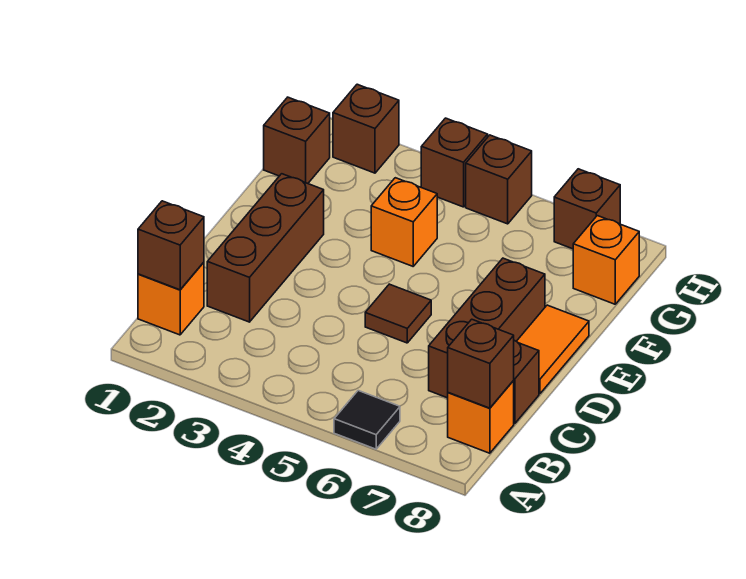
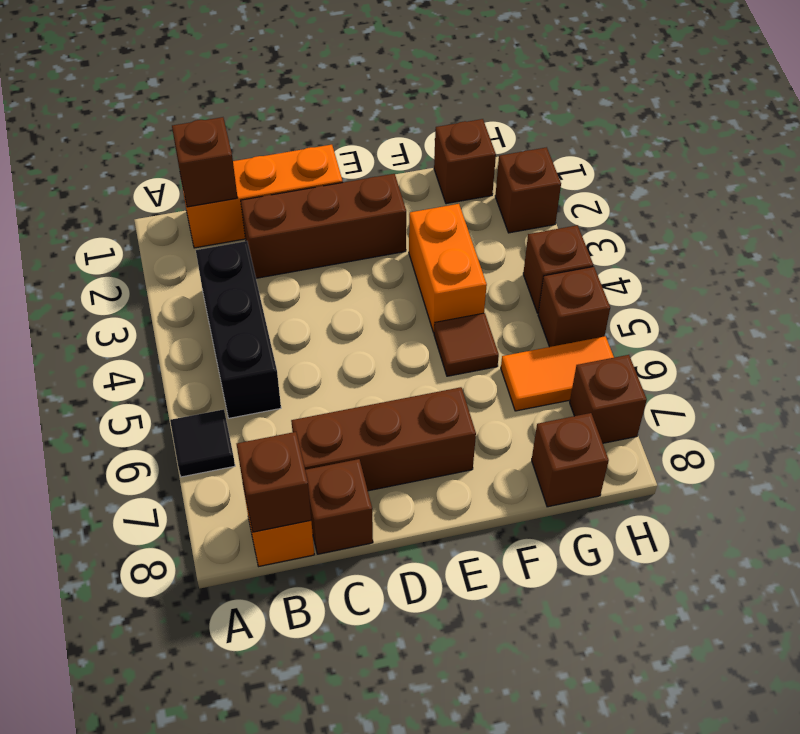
orange 1x1 brick [138,262,204,335] -> orange 1x3 brick [180,145,343,248]
none -> black 1x3 brick [196,241,281,418]
brown 1x1 tile [365,284,431,343] -> brown 1x1 tile moved to [434,313,499,376]
orange 1x2 tile [517,305,589,394] -> orange 1x2 tile moved to [501,336,614,411]
orange 1x1 brick [371,178,437,266] -> orange 1x2 brick [409,204,487,333]
orange 1x1 brick [573,216,639,304] -> brown 1x1 brick [532,413,609,507]

